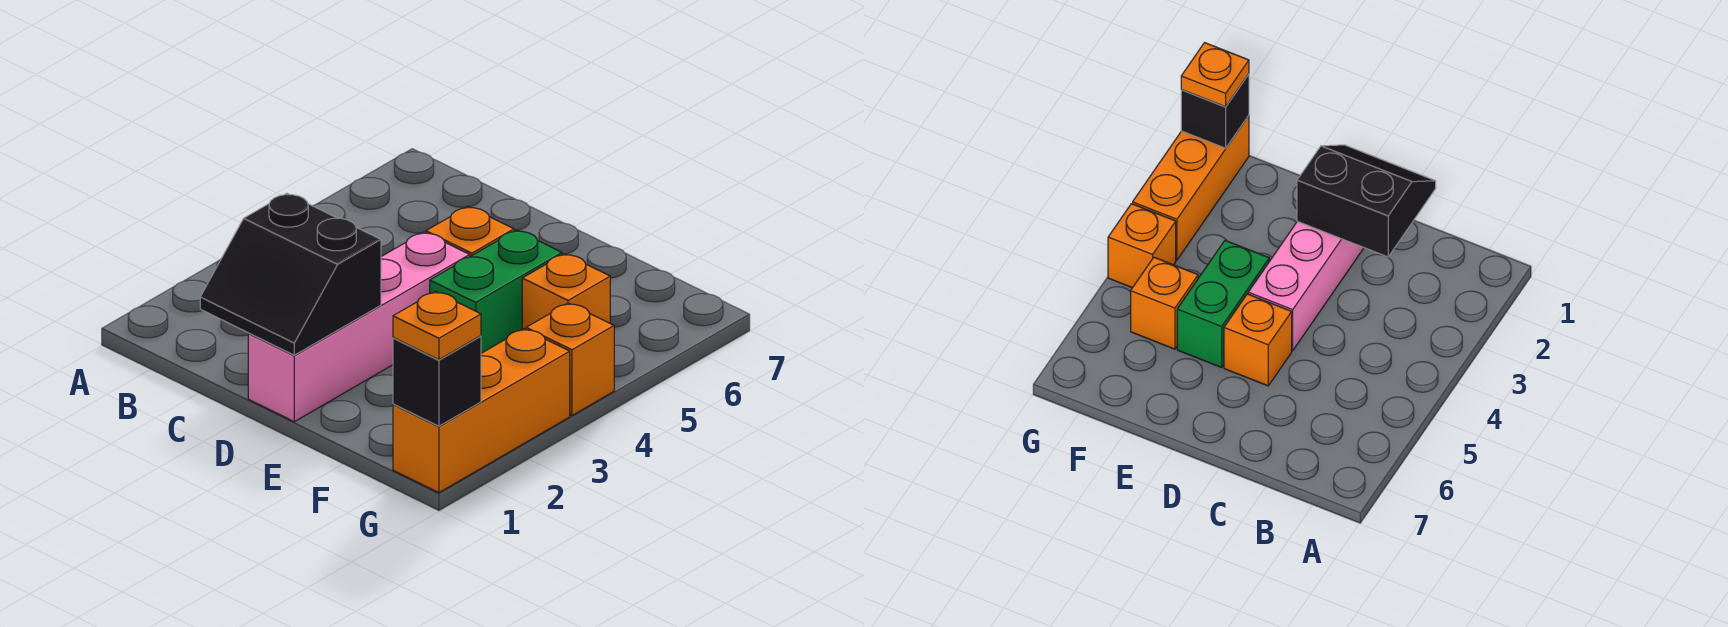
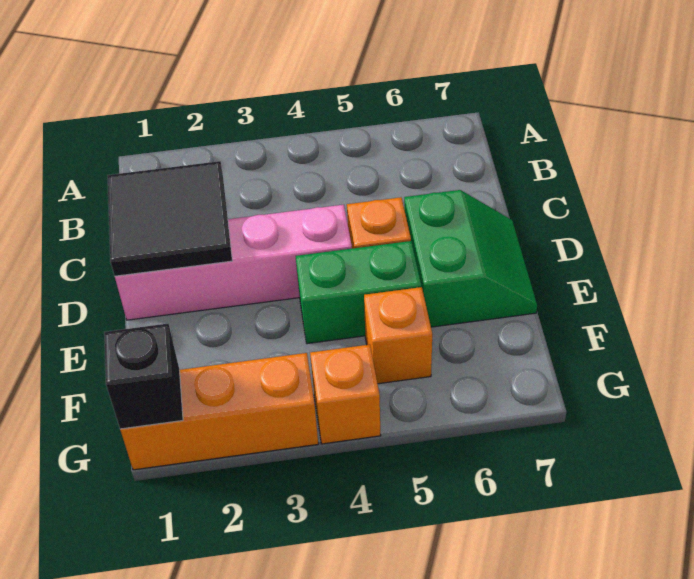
black 2x2 slope [200,193,381,355] -> black 2x2 tile [108,161,232,276]
none -> green 2x2 slope [404,190,537,327]
orange 1x1 plate [393,292,481,360] -> none

